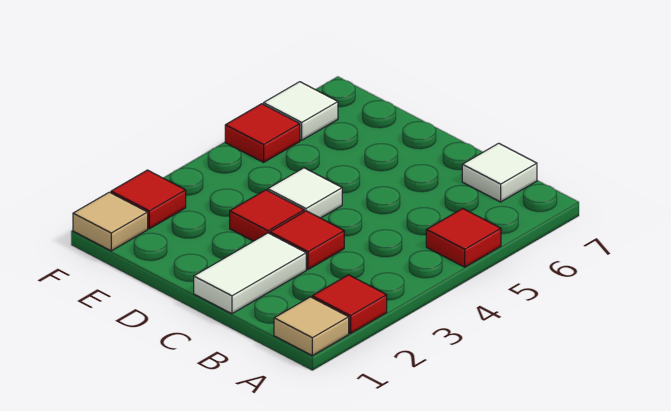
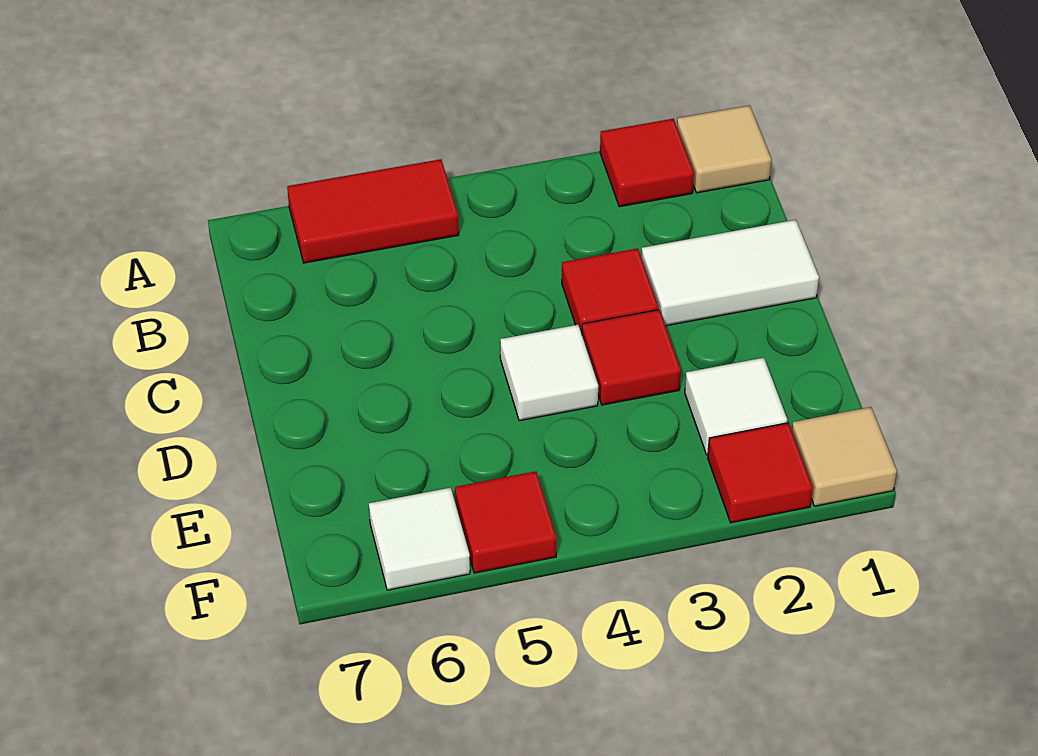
red 1x1 tile [426,209,501,267] -> red 1x2 tile [287,159,459,263]
white 1x1 tile [462,143,537,202] -> white 1x1 tile moved to [685,358,787,455]

